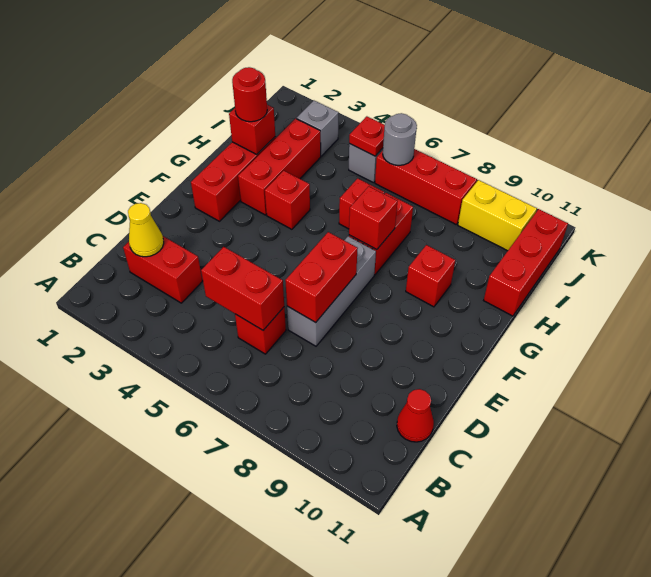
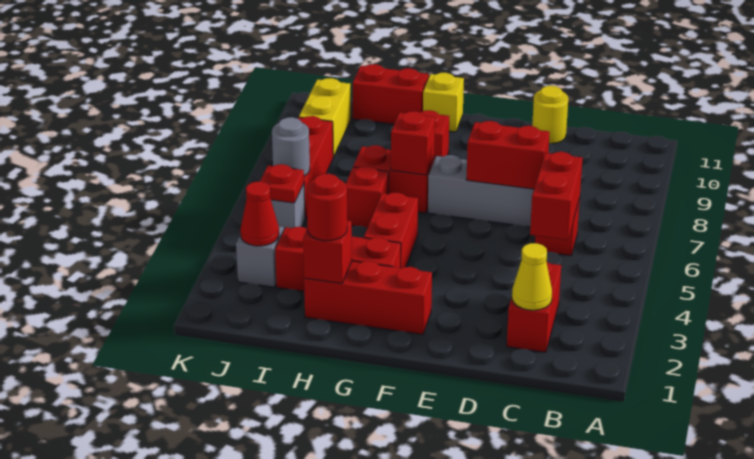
red 1x1 cone [397,389,434,442] -> red 1x1 cone moved to [240,182,279,246]
none -> yellow 1x1 round brick [532,86,568,144]
red 1x1 brick [265,171,310,229] -> red 1x2 brick [364,193,418,268]
none -> yellow 1x1 brick [423,73,464,132]
red 1x3 brick [484,209,568,316] -> red 1x2 brick [353,64,429,124]

